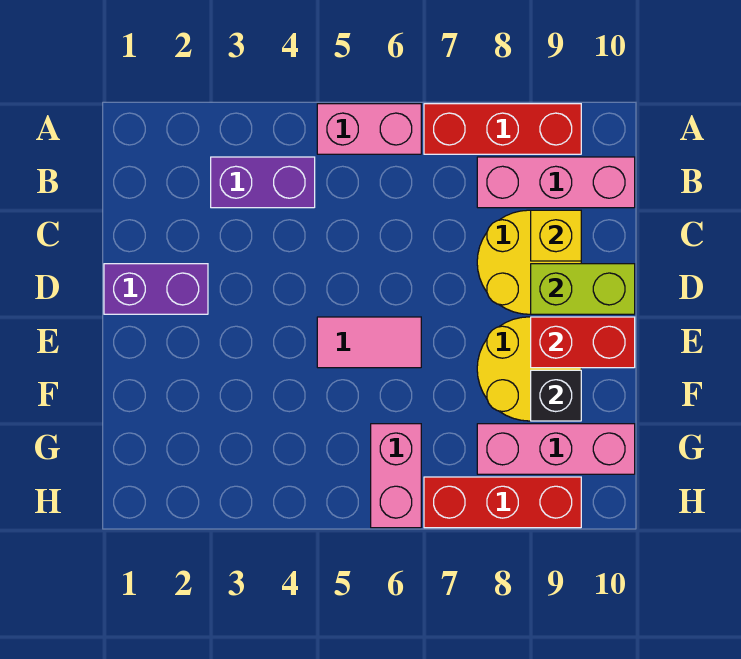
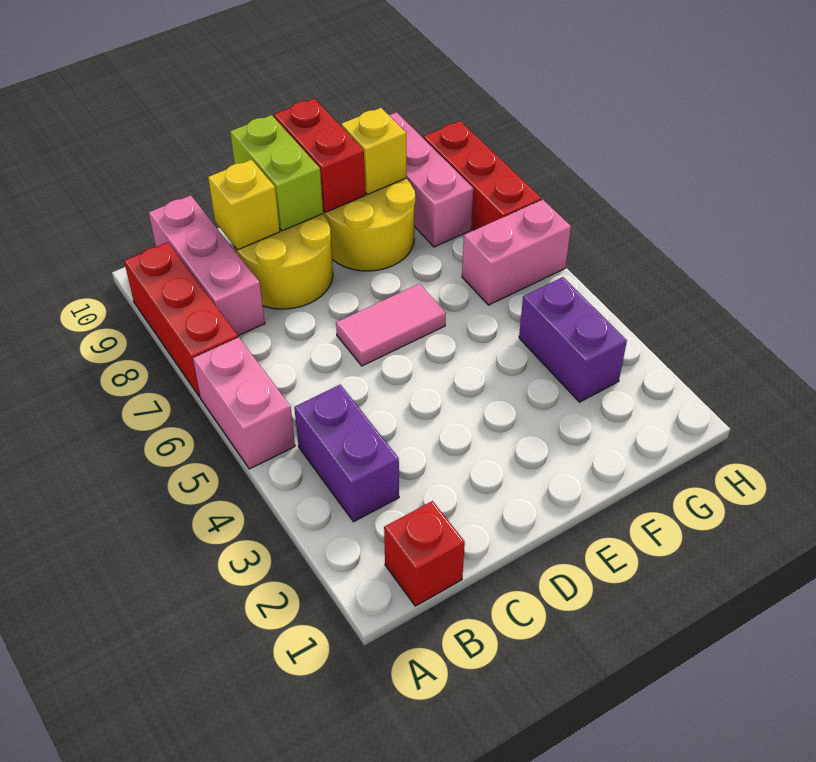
none -> red 1x1 brick [384,501,465,606]
purple 1x2 brick [104,264,208,314] -> purple 1x2 brick moved to [519,277,627,402]
pink 1x2 tile [317,317,421,368] -> pink 1x2 tile turned to [336,284,446,366]
black 1x1 brick [531,370,581,421] -> yellow 1x1 brick [341,108,406,194]

